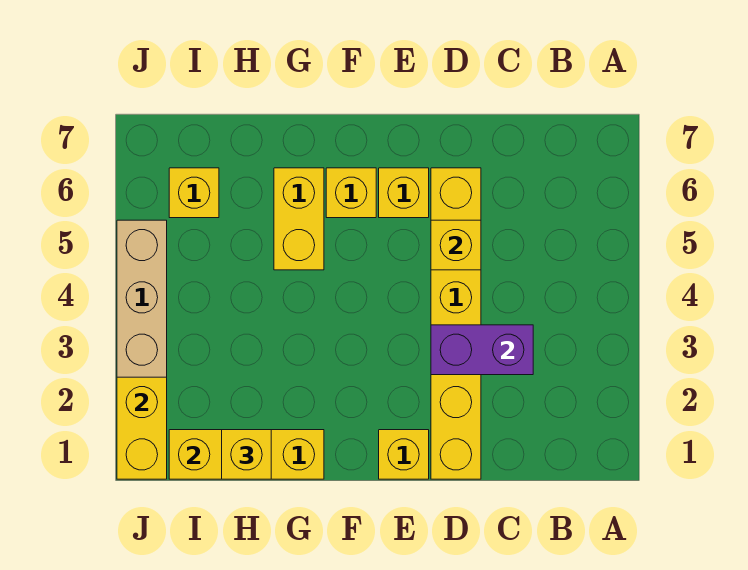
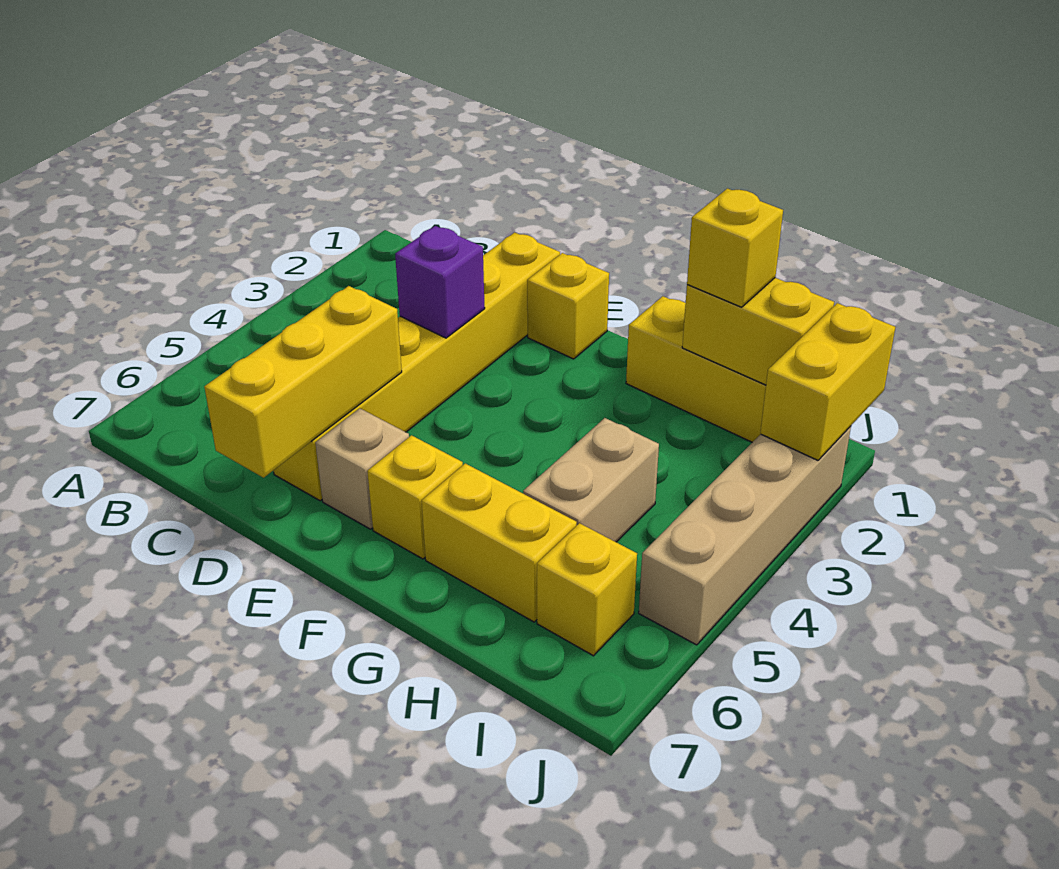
purple 1x2 brick [431,325,533,375] -> purple 1x1 brick [395,226,485,338]
yellow 1x1 brick [431,220,481,270] -> yellow 1x3 brick [204,286,402,478]
yellow 1x1 brick [379,168,429,218] -> tan 1x1 brick [315,408,409,529]
yellow 1x2 brick [274,168,324,270] -> yellow 1x2 brick turned to [422,463,577,622]
none -> tan 1x2 brick [523,418,659,542]

